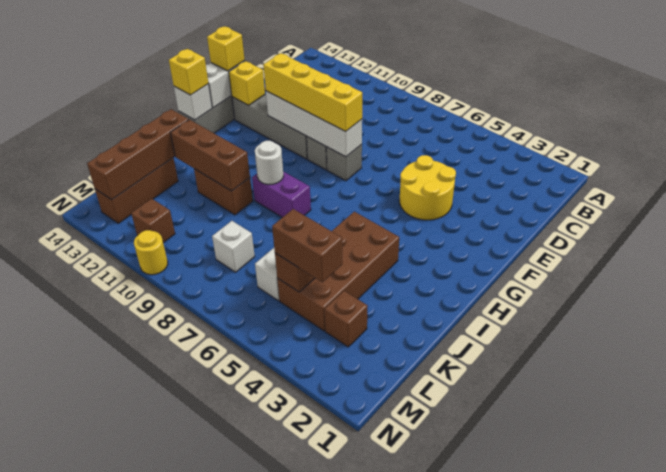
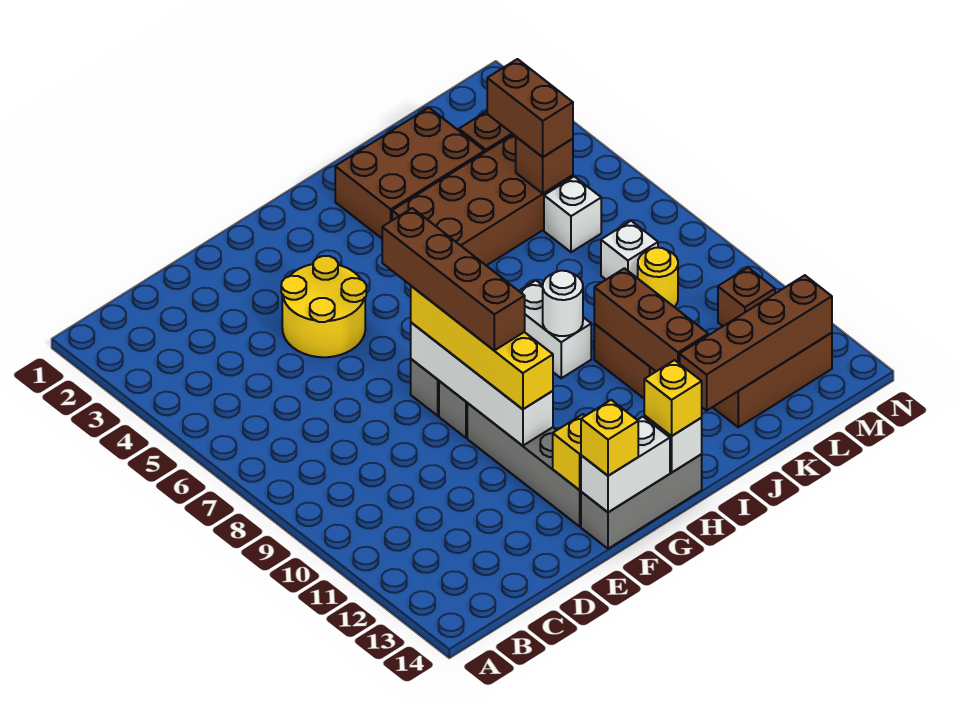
none -> brown 1x4 brick [382,208,525,350]
none -> brown 2x3 brick [335,108,484,238]
purple 1x2 brick [252,172,311,217] -> white 1x2 brick [519,281,591,378]
yellow 1x1 round brick [134,230,168,275] -> yellow 1x1 round brick moved to [638,248,678,307]

